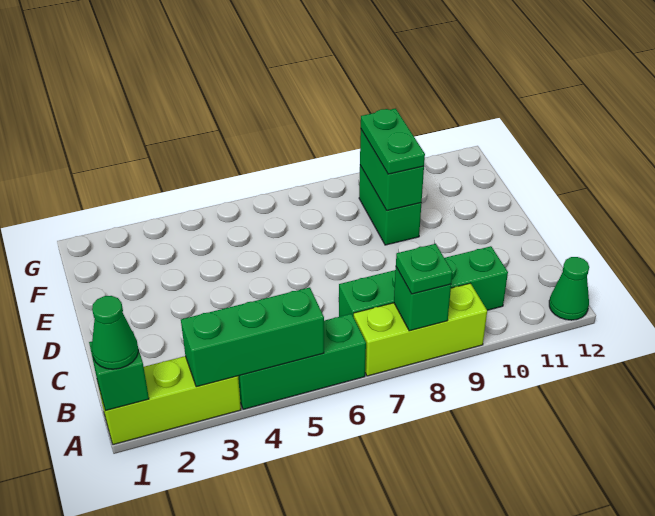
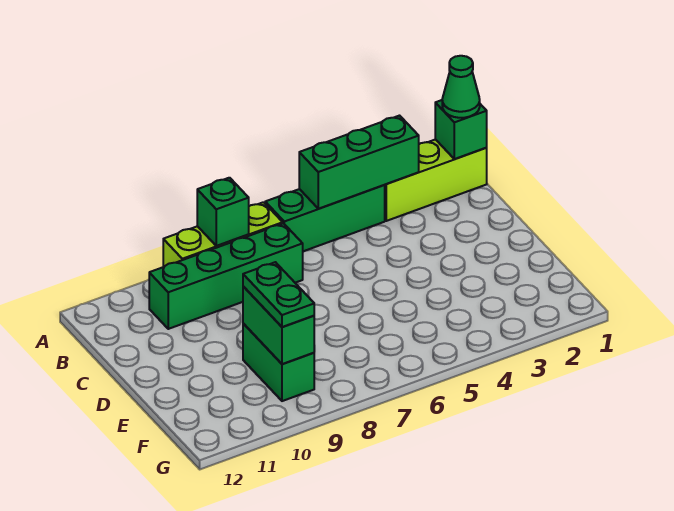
green 1x1 plate [396,244,452,294] -> none
green 1x1 cone [549,257,589,320] -> none

